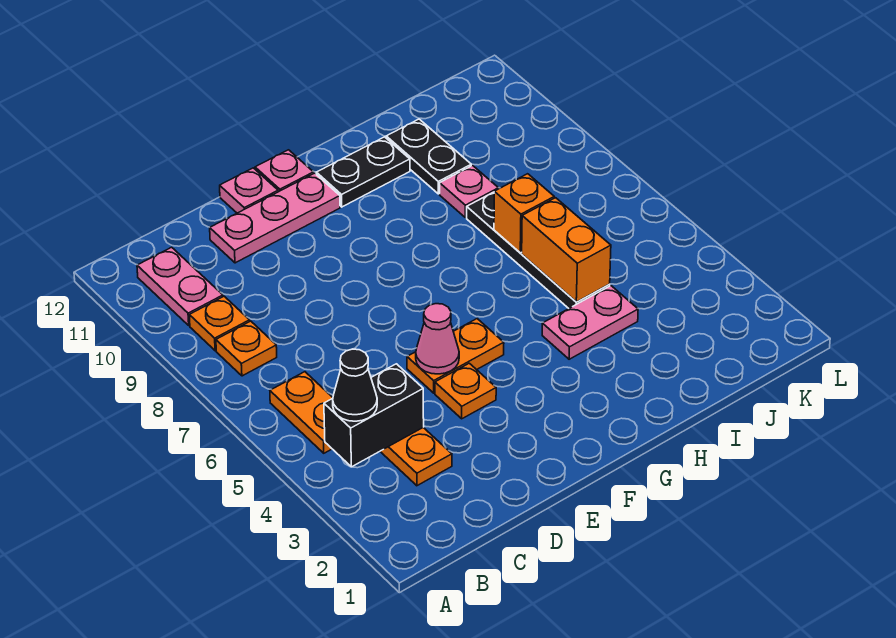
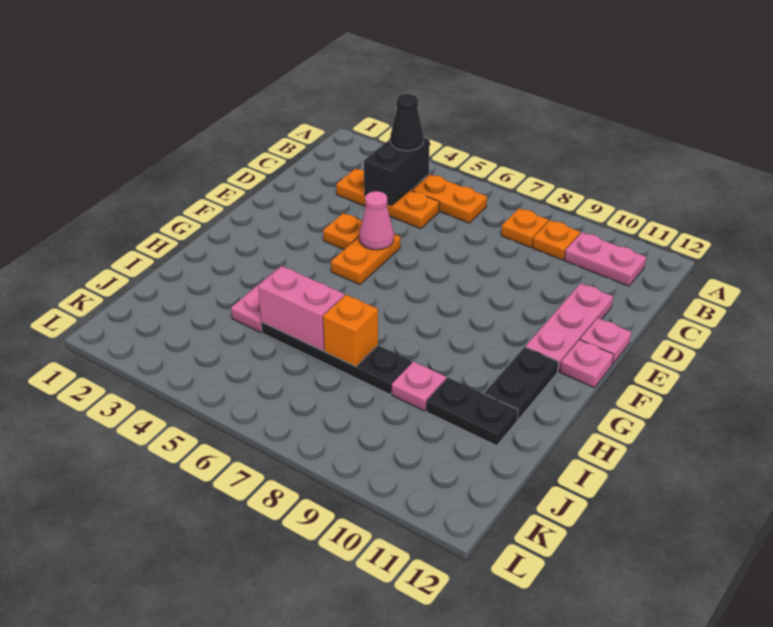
orange 1x2 brick [522,198,611,302] -> pink 1x2 brick [258,266,344,351]

